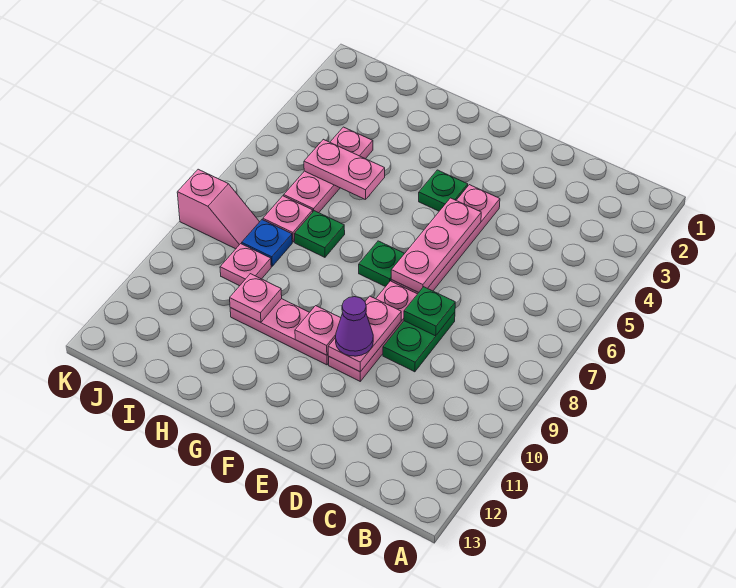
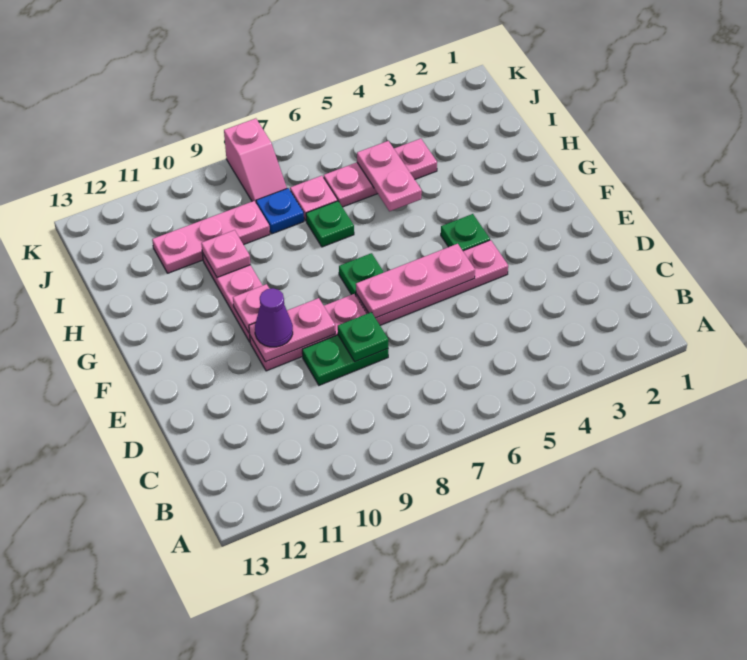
pink 1x1 plate [220,244,271,286] -> pink 1x3 plate [152,201,270,273]

